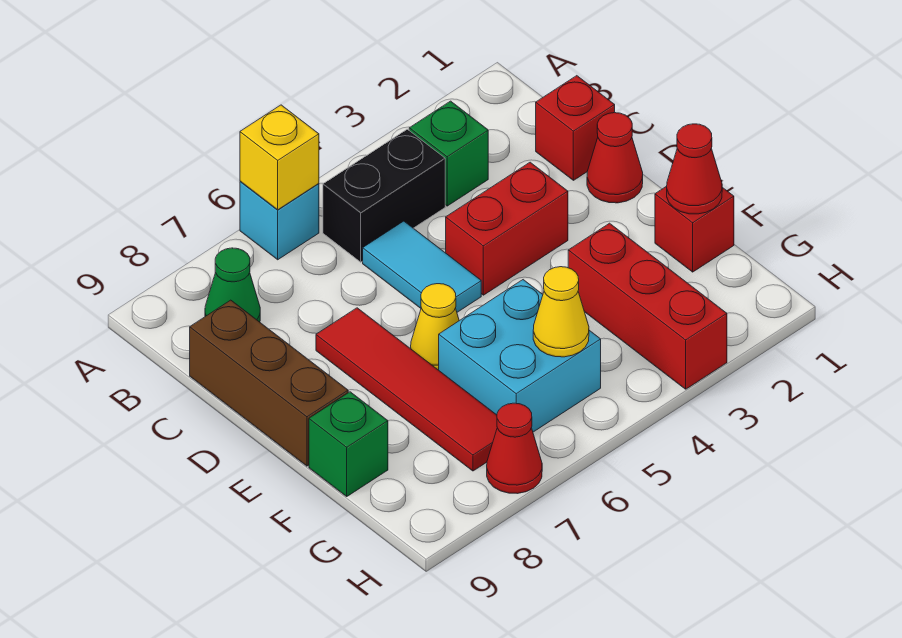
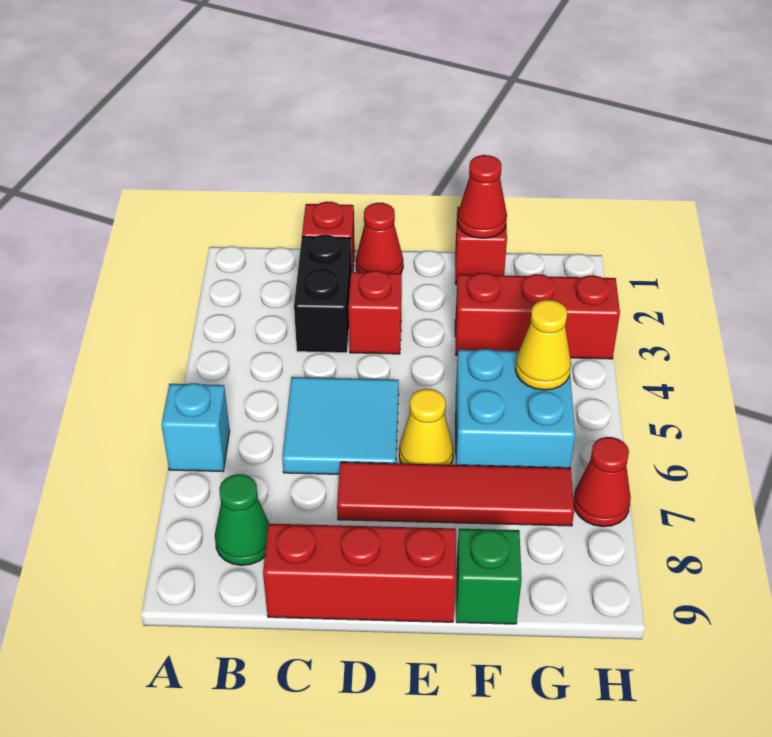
yellow 1x1 brick [240,105,319,210] -> none
green 1x1 brick [409,101,488,206] -> none
black 1x2 brick [323,129,445,262] -> black 1x2 brick moved to [294,235,352,353]
cyan 1x2 tile [363,221,481,312] -> cyan 2x2 tile [282,377,399,474]
brown 1x3 brick [190,300,348,466] -> red 1x3 brick [263,524,456,622]
red 1x2 brick [446,162,568,295] -> red 1x1 brick [348,271,402,354]

